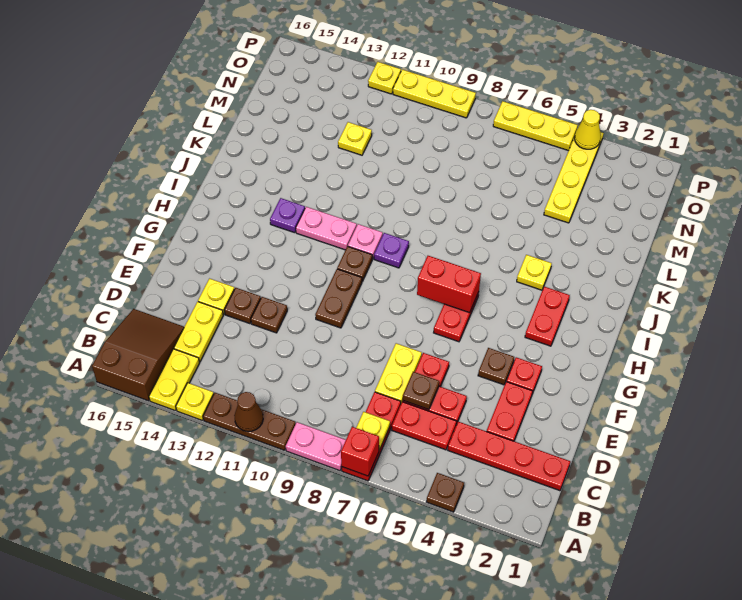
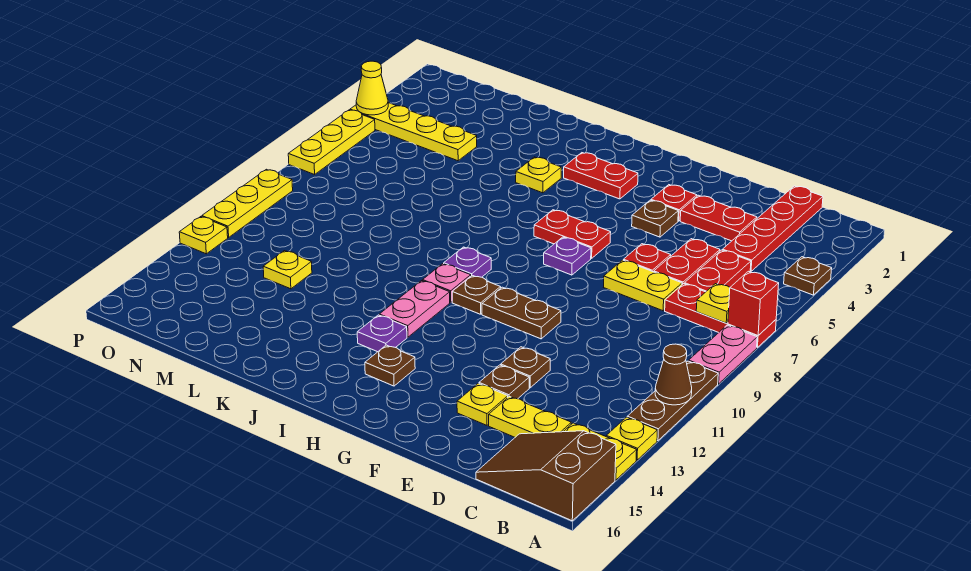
brown 1x1 plate [403,372,439,410] -> brown 1x1 plate moved to [365,345,415,386]
none -> purple 1x1 plate [544,237,591,275]
red 1x2 brick [417,256,481,313] -> none

